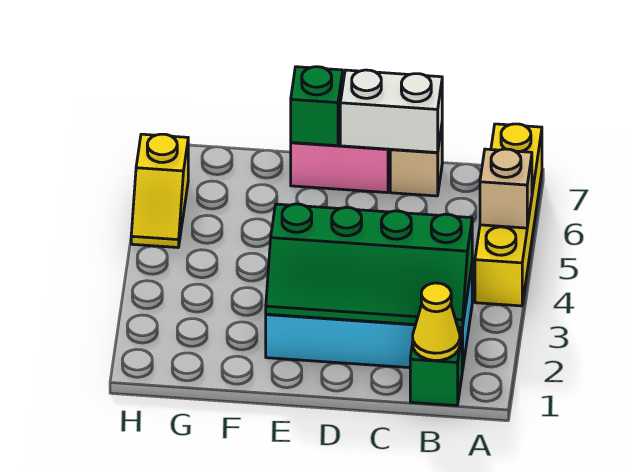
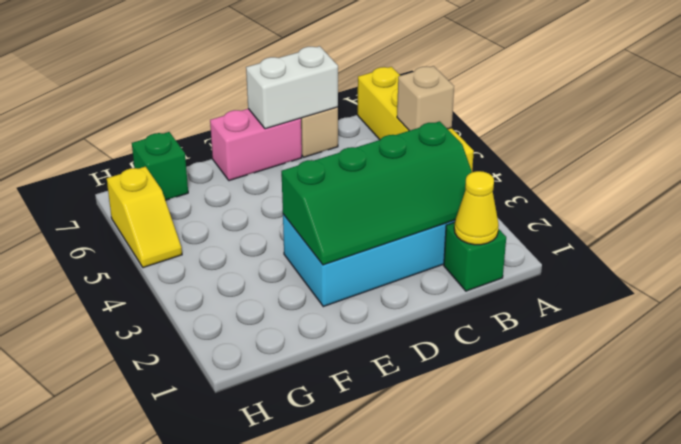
green 1x1 brick [291,67,343,146] -> green 1x1 brick moved to [132,132,188,200]

